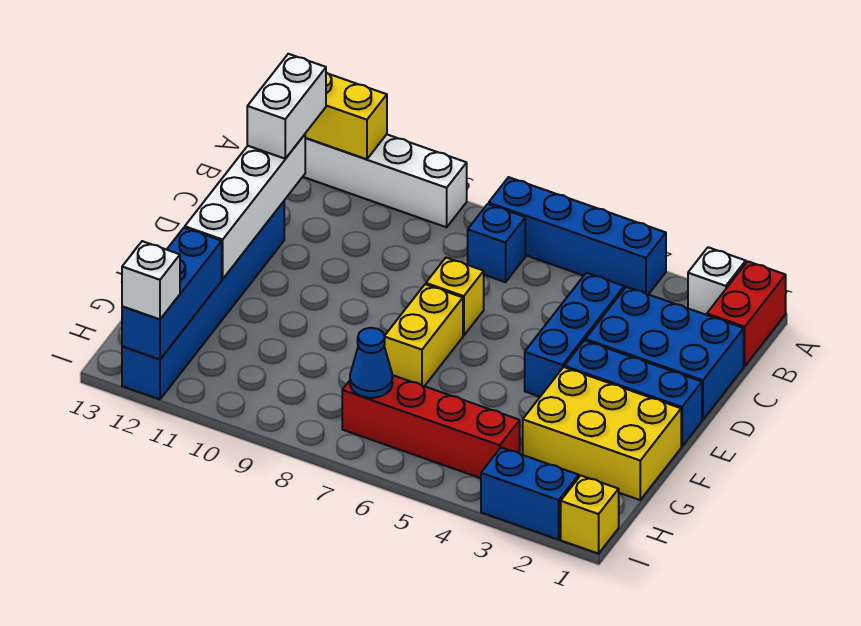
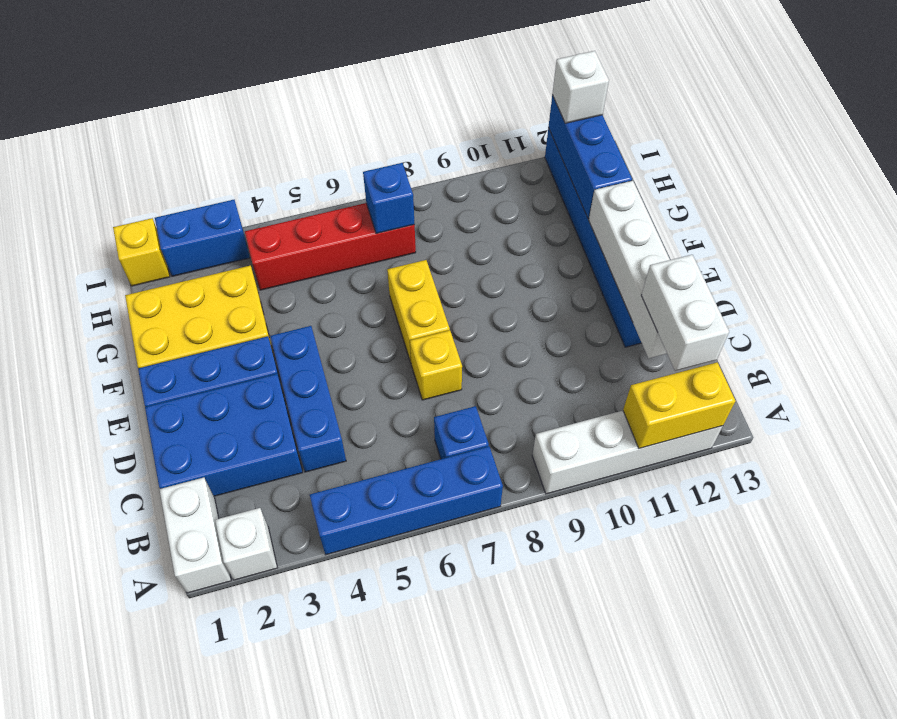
red 1x2 brick [707,261,786,366] -> white 1x2 brick [159,478,231,593]
blue 1x1 cone [350,328,392,398] -> blue 1x1 brick [363,163,414,234]

